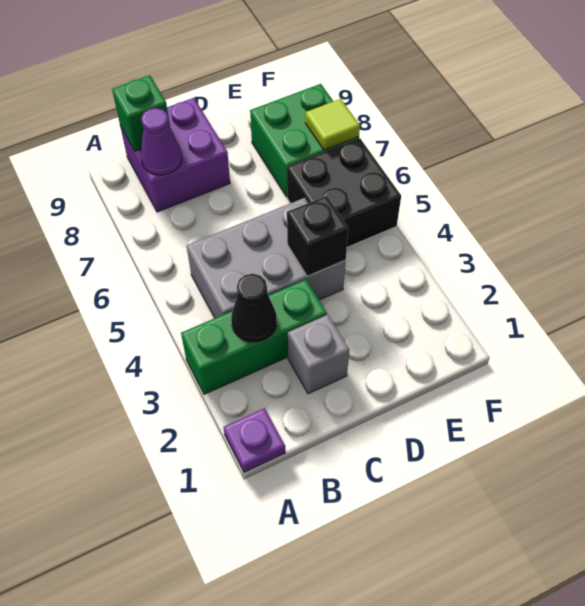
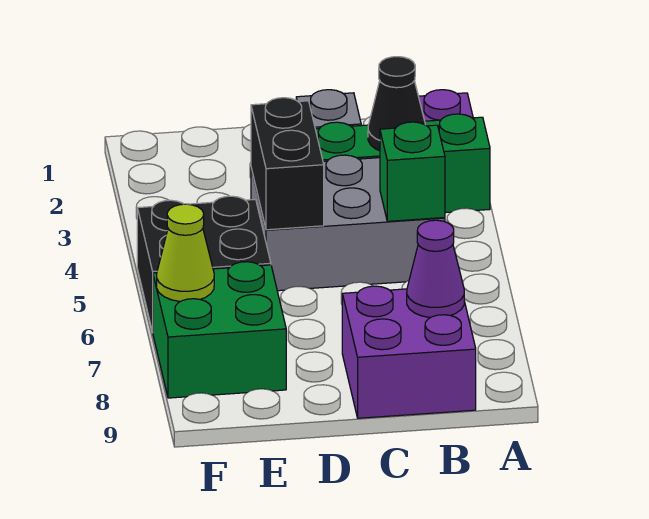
green 1x1 brick [112,76,170,151] -> green 1x1 brick moved to [380,122,445,221]
black 1x1 brick [287,196,348,276] -> black 1x2 brick [251,98,324,230]
lime 1x1 tile [305,99,360,150] -> lime 1x1 cone [157,204,214,302]

